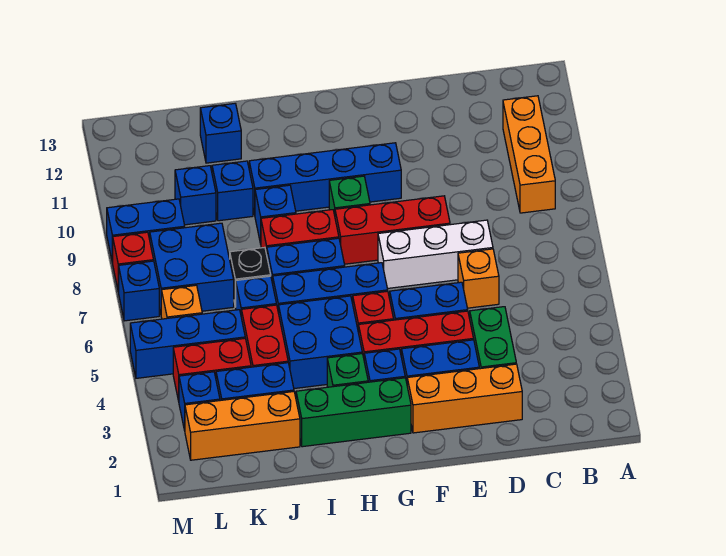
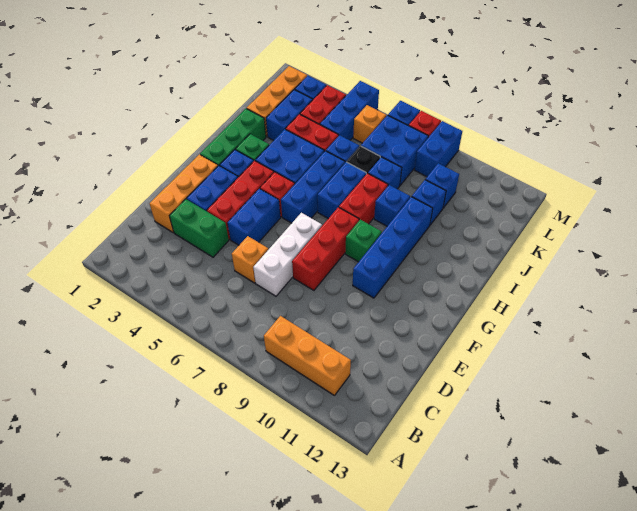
blue 1x1 brick [200,104,241,163] -> blue 1x1 brick moved to [368,157,402,189]

